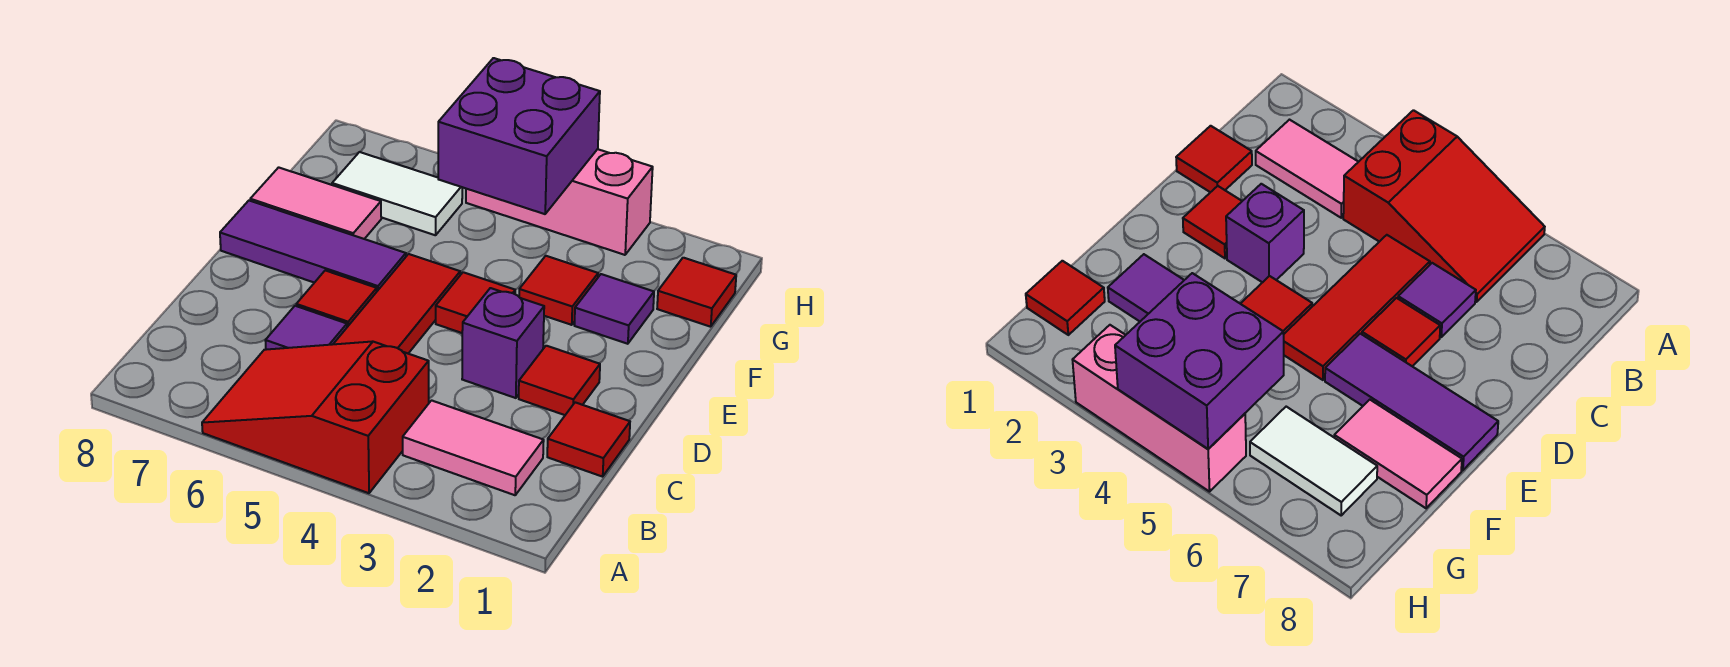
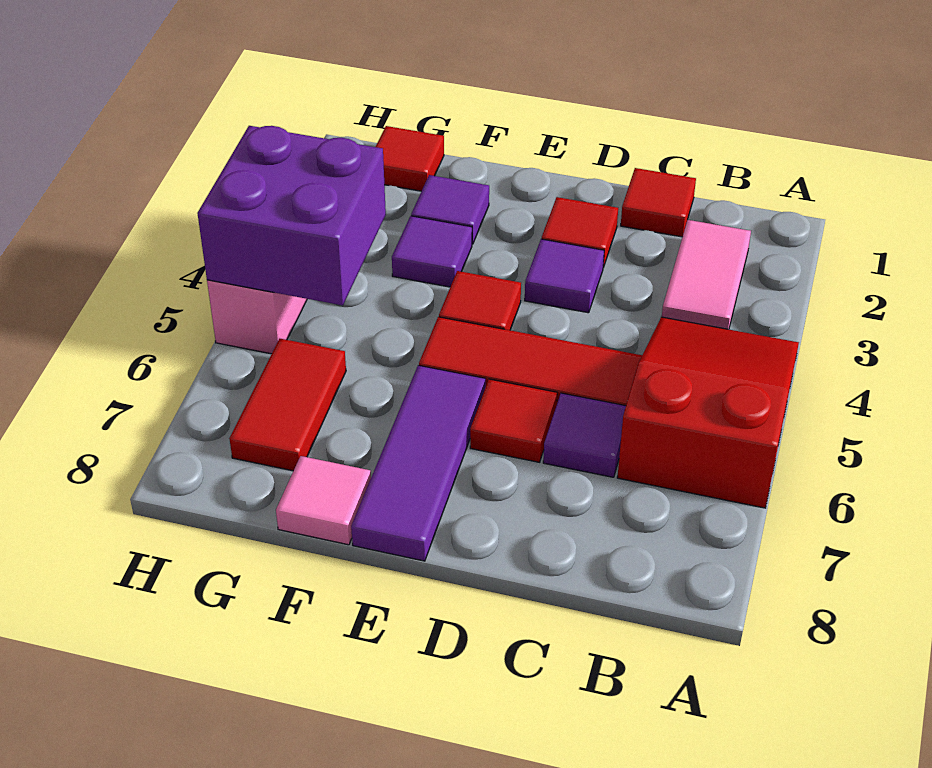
red 2x3 slope [202,341,429,493] -> red 2x3 slope turned to [617,317,799,508]
purple 1x1 brick [462,288,544,398] -> purple 1x1 tile [525,239,604,313]
red 1x1 tile [519,256,598,325] -> purple 1x1 tile [392,216,472,287]
pink 1x2 tile [250,167,381,239] -> pink 1x1 tile [276,456,371,545]
white 1x2 tile [332,152,462,235] -> red 1x2 tile [229,339,346,471]

